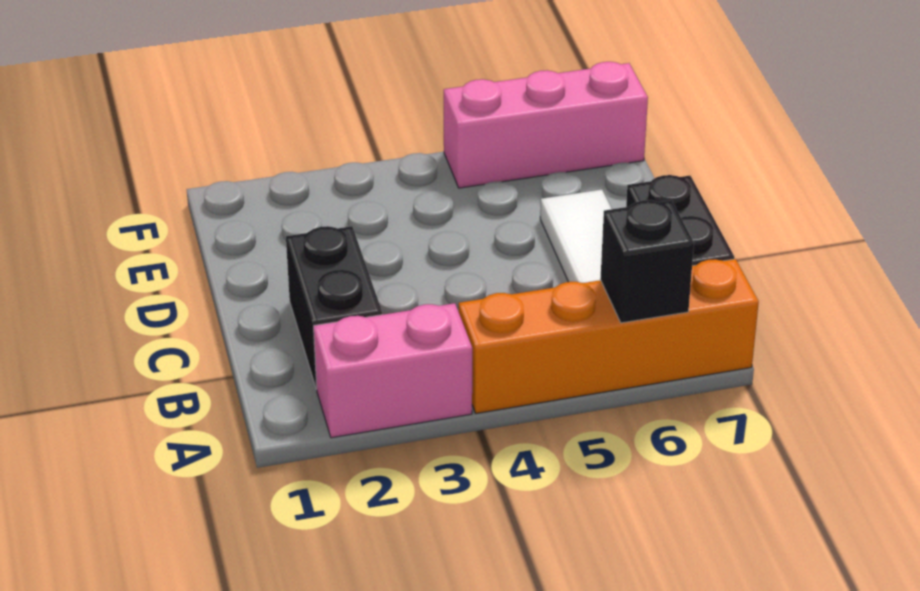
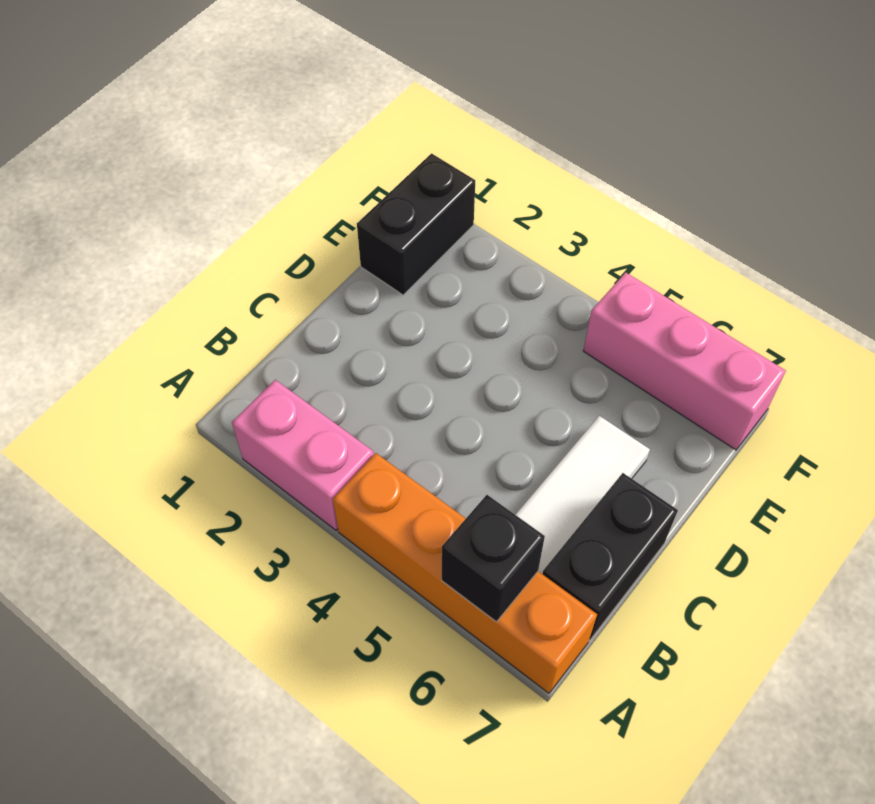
black 1x2 brick [286,226,382,389] -> black 1x2 brick moved to [357,153,475,295]

